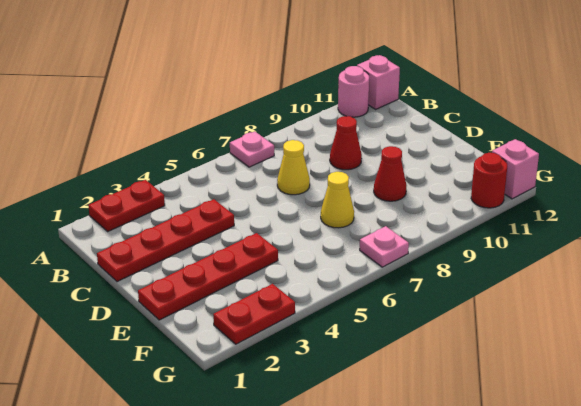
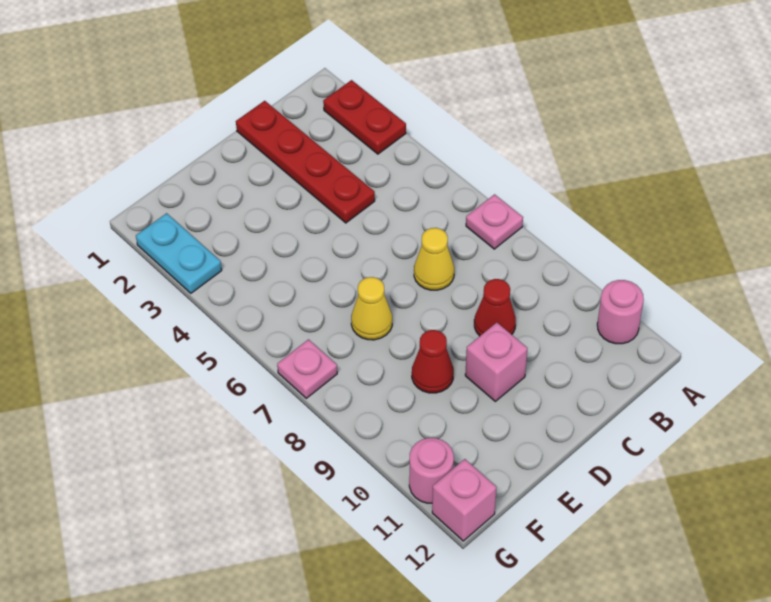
pink 1x1 brick [357,55,400,109] -> pink 1x1 brick moved to [465,323,527,401]
red 1x4 plate [138,233,278,320] -> none
red 1x2 plate [213,284,295,344] -> cyan 1x2 plate [136,213,222,293]
red 1x1 round brick [471,153,507,208] -> pink 1x1 round brick [409,438,454,503]

